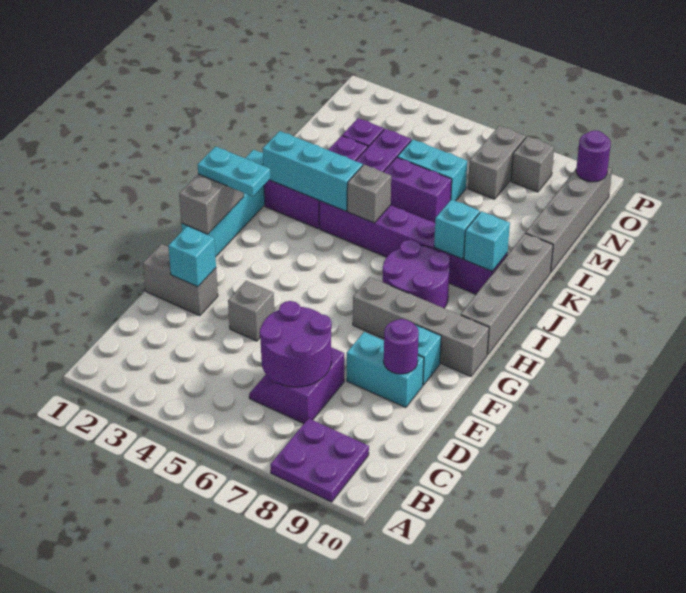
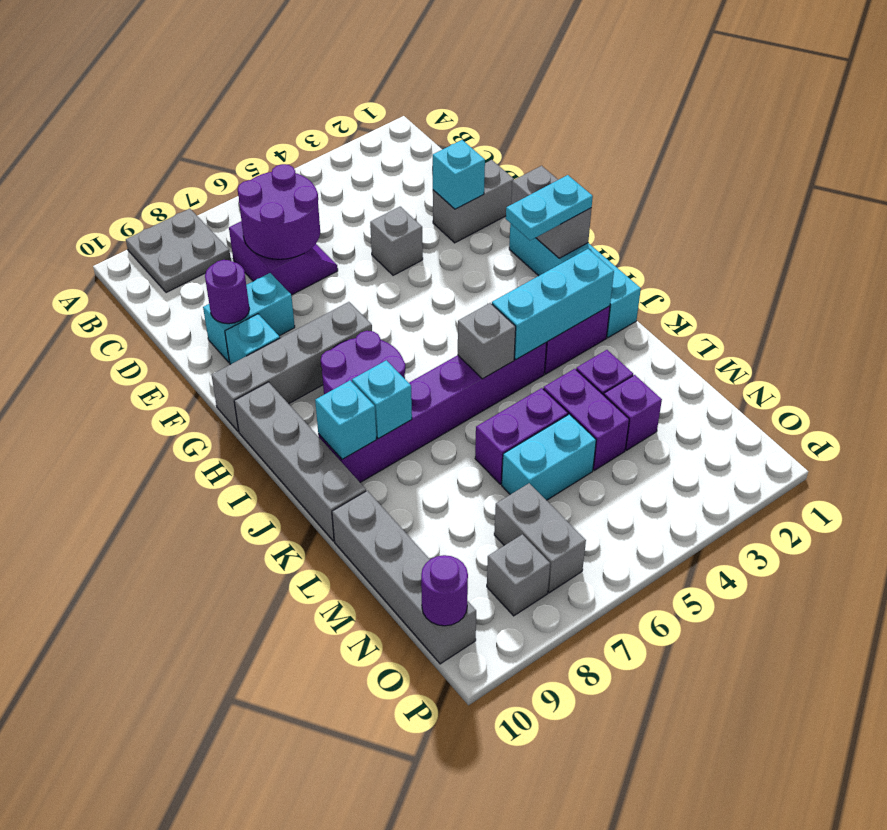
purple 2x2 plate [270,418,369,502] -> grey 2x2 plate [126,209,231,293]

